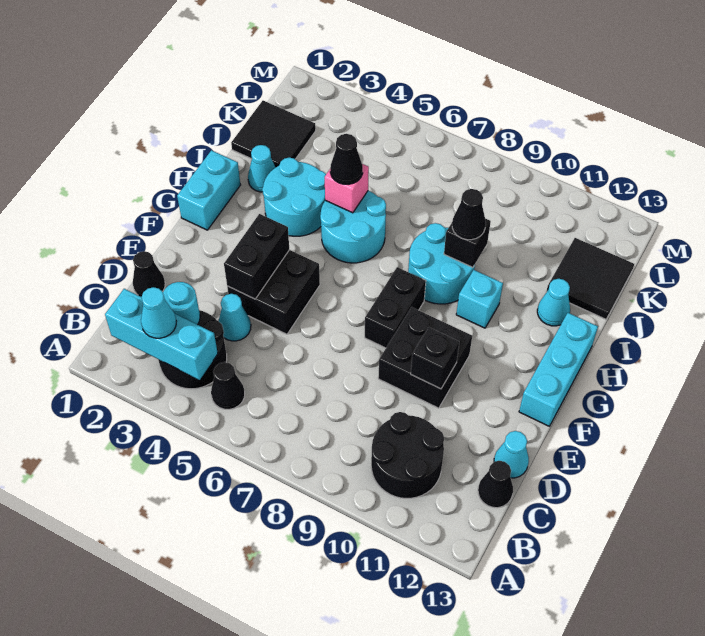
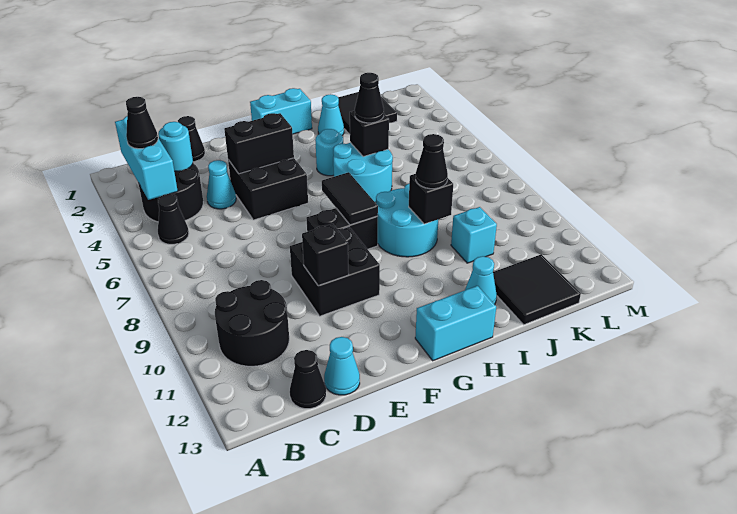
cyan 1x1 cone [141,287,176,338] -> black 1x1 cone [126,97,158,149]
cyan 1x3 brick [519,313,598,426] -> cyan 1x2 brick [415,286,496,361]
none -> black 1x2 tile [322,172,378,225]
cyan 2x2 round brick [262,158,326,236] -> cyan 1x1 round brick [315,129,343,176]
cyan 1x1 brick [456,270,503,328] -> cyan 1x1 brick moved to [451,207,497,263]
pink 1x1 brick [325,164,369,213] -> black 1x1 brick [350,111,389,157]

